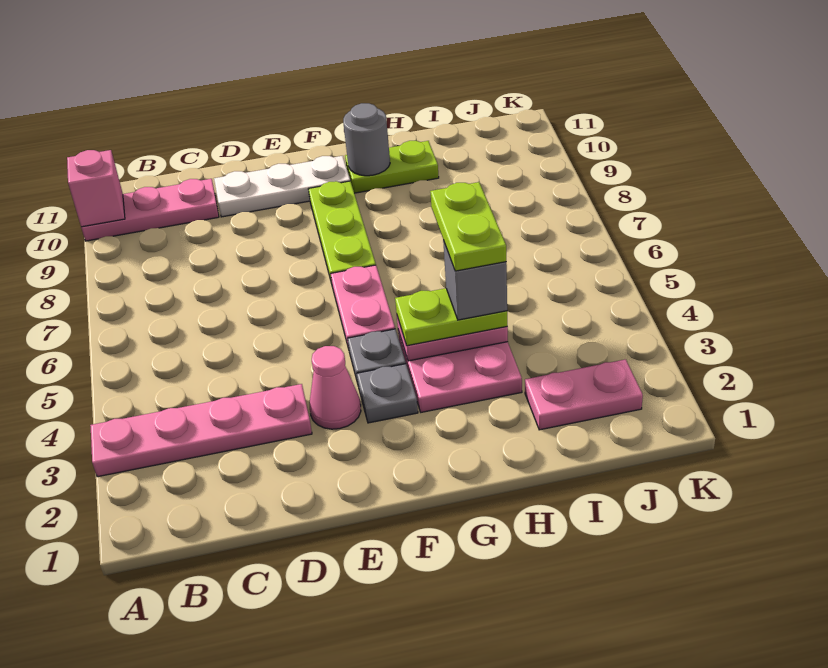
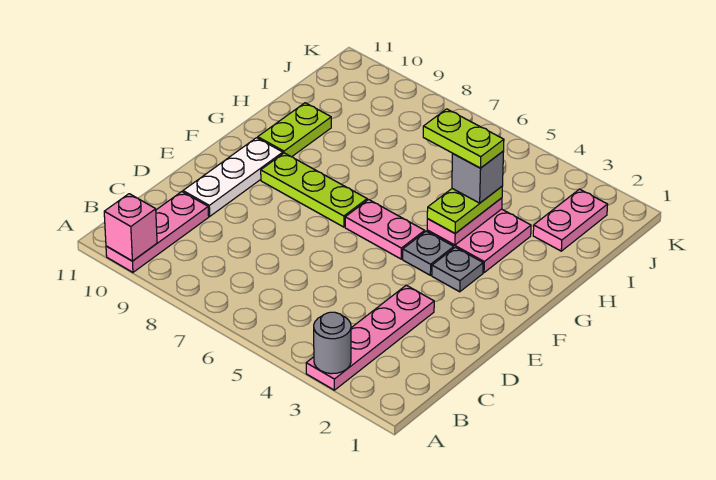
pink 1x1 cone [310,346,361,429] -> none
grey 1x1 round brick [343,103,390,176] -> grey 1x1 round brick moved to [314,312,351,374]

